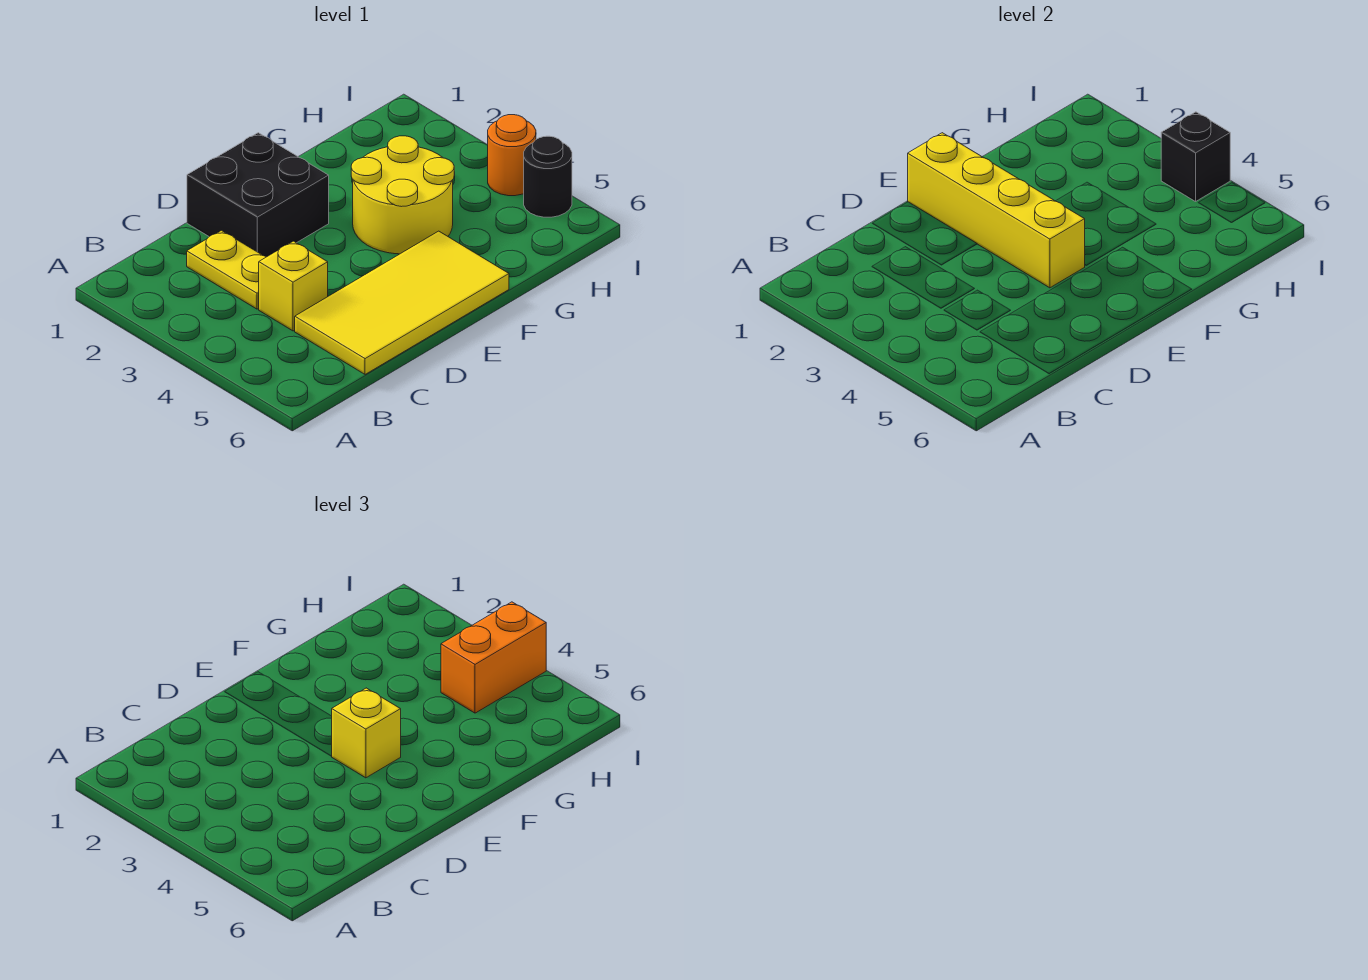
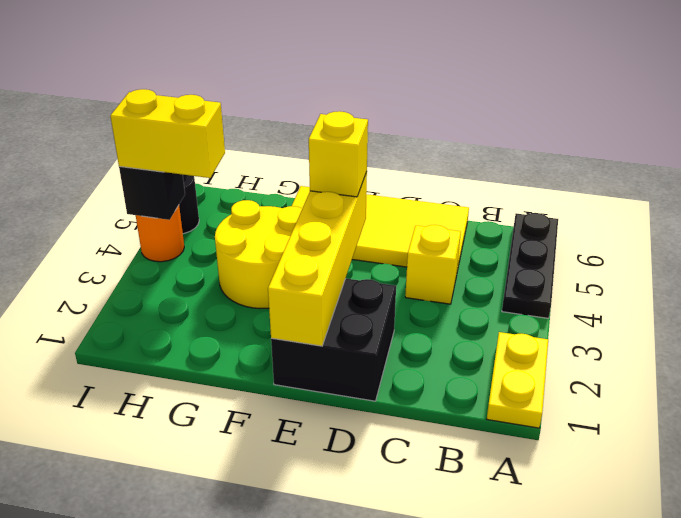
none -> black 1x3 plate [502,213,558,318]
yellow 1x2 plate [187,230,266,309] -> yellow 1x2 plate moved to [487,332,548,428]
orange 1x2 brick [441,602,546,713] -> yellow 1x2 brick [110,89,225,178]

